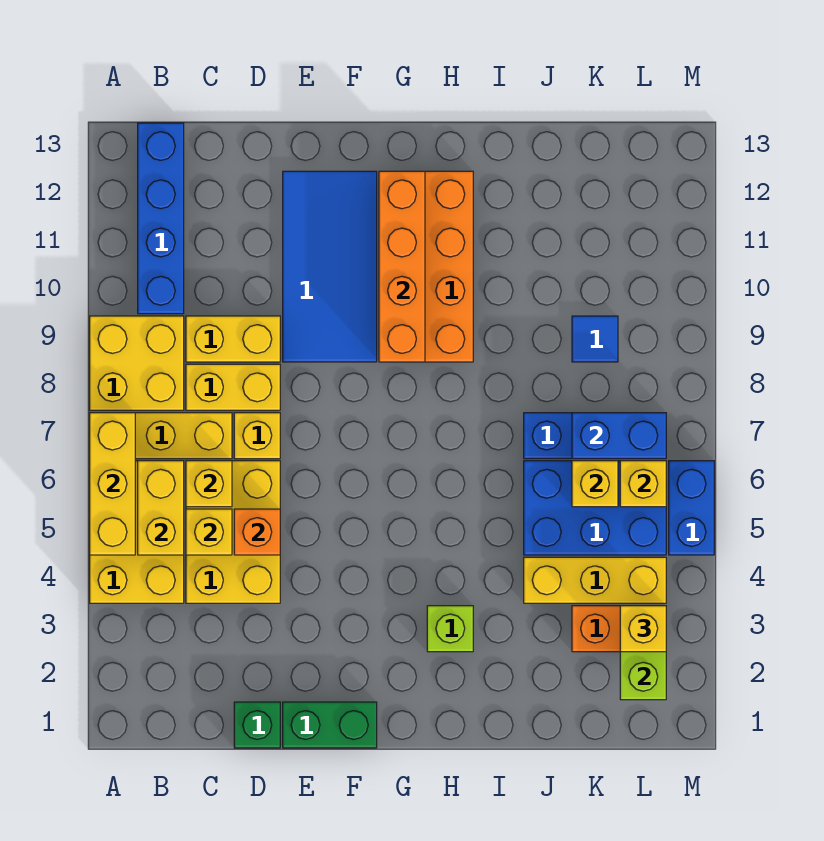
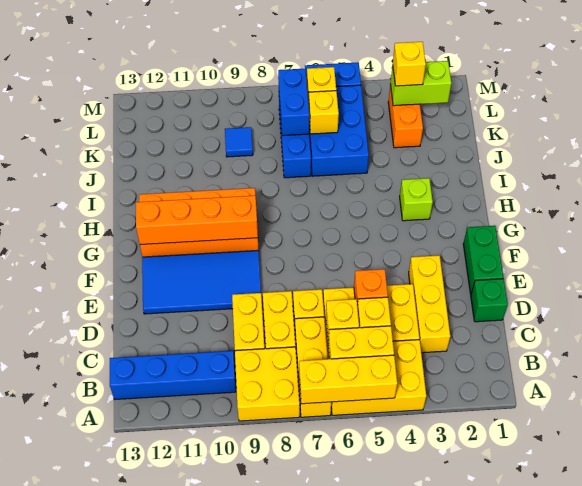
yellow 1x3 brick [524,557,666,603] -> yellow 1x3 brick moved to [409,255,450,353]

